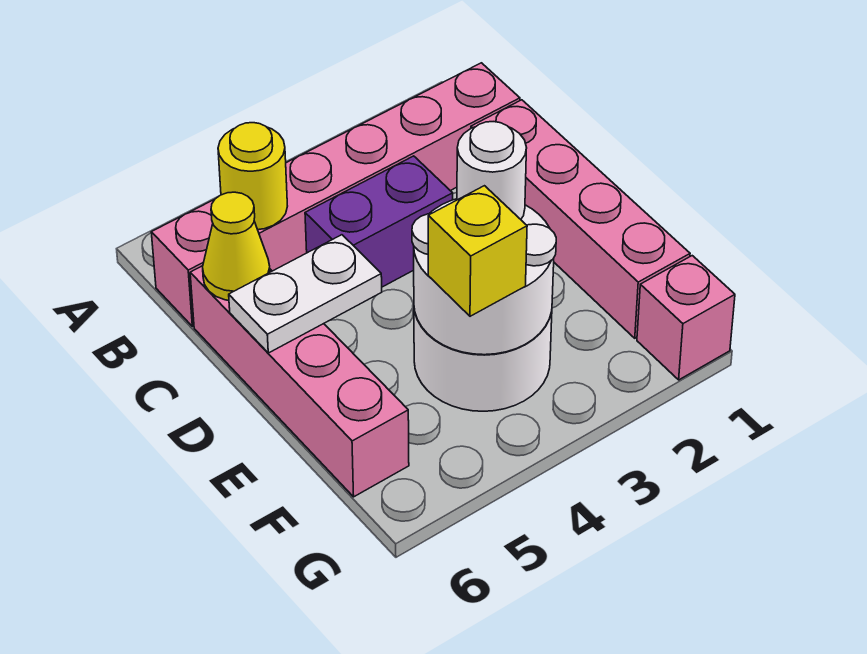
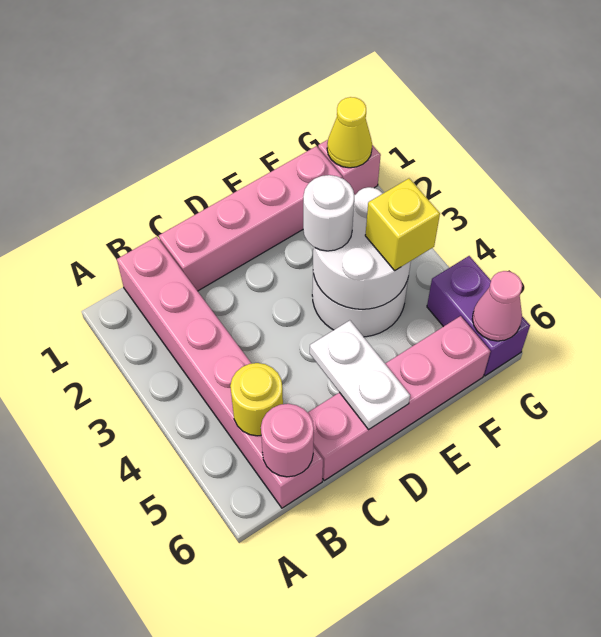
none -> pink 1x1 round brick [261,404,314,477]
purple 1x2 brick [305,156,453,287] -> purple 1x2 brick moved to [427,256,530,376]
yellow 1x1 cone [203,192,270,300] -> yellow 1x1 cone moved to [327,97,372,168]
none -> pink 1x1 cone [472,271,522,341]

